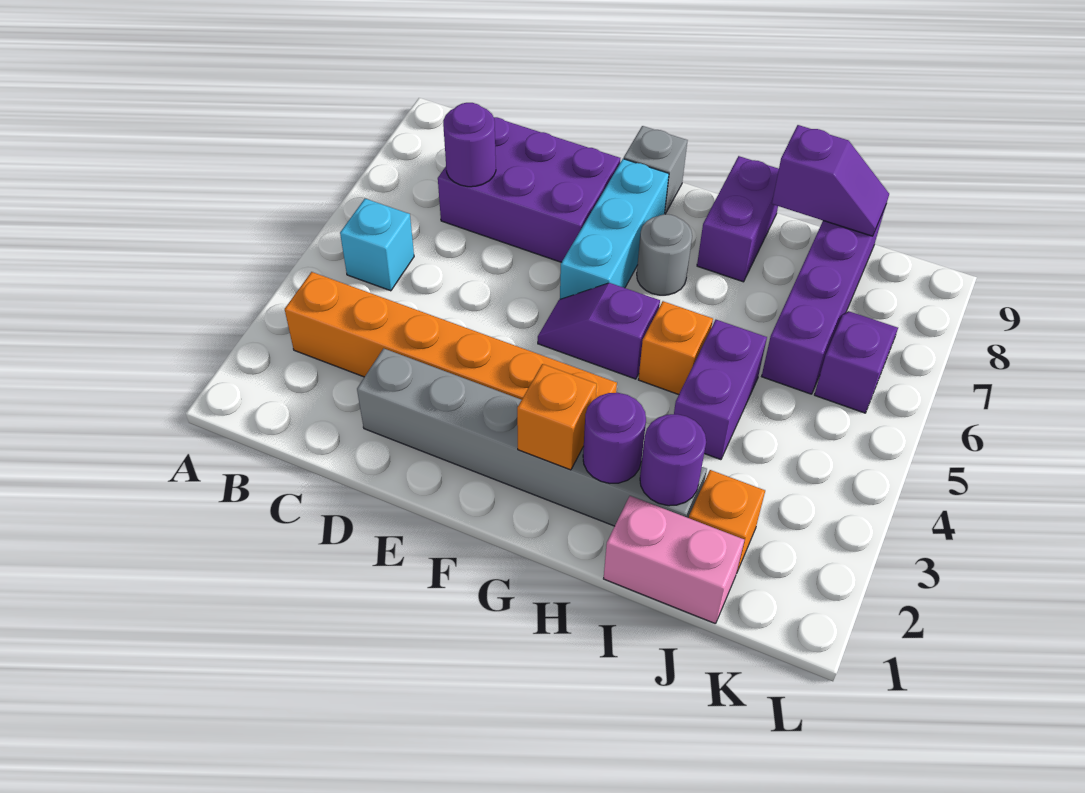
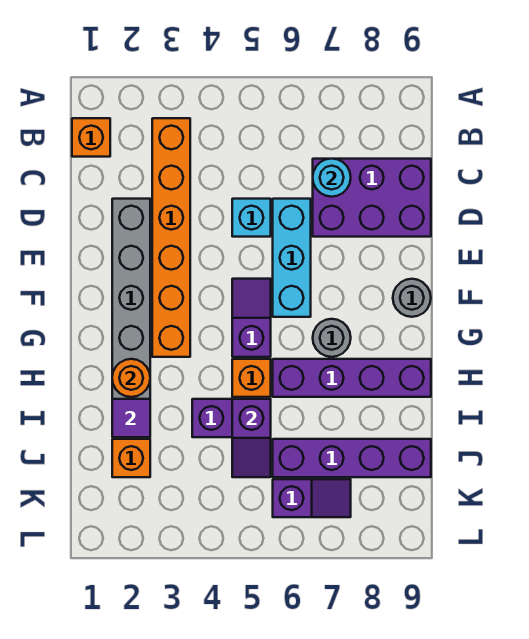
cyan 1x1 brick [340,199,414,291] -> cyan 1x1 brick moved to [232,199,271,237]
purple 2x3 brick [438,117,620,262] -> purple 2x3 brick turned to [313,159,431,237]
purple 1x1 round brick [443,103,496,187] -> cyan 1x1 round brick [313,159,351,197]
cyan 1x3 brick [560,159,669,299] -> cyan 1x3 brick turned to [273,199,311,317]
grey 1x1 brick [624,126,688,214] -> grey 1x1 round brick [393,279,431,317]
orange 1x1 brick [517,364,597,470] -> orange 1x1 brick moved to [72,118,110,157]
purple 1x1 round brick [583,393,646,483] -> orange 1x1 round brick [112,359,150,397]
purple 1x2 brick [697,156,779,282] -> purple 1x4 brick [273,359,431,397]
pink 1x2 brick [604,496,744,624] -> none
purple 1x1 round brick [640,414,706,506] -> purple 1x1 tile [112,399,150,437]
purple 1x2 slope [772,125,889,236] -> purple 1x2 slope moved to [232,399,271,477]

